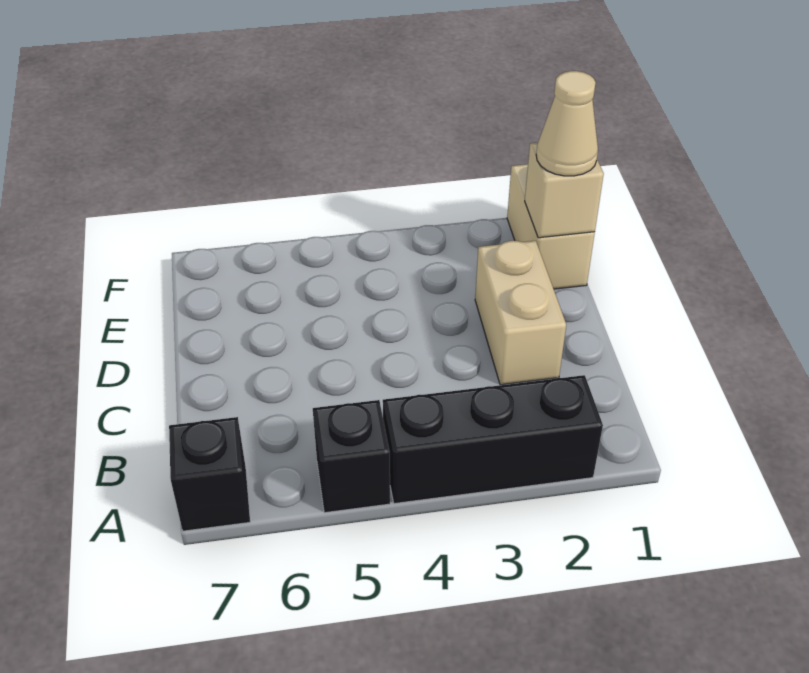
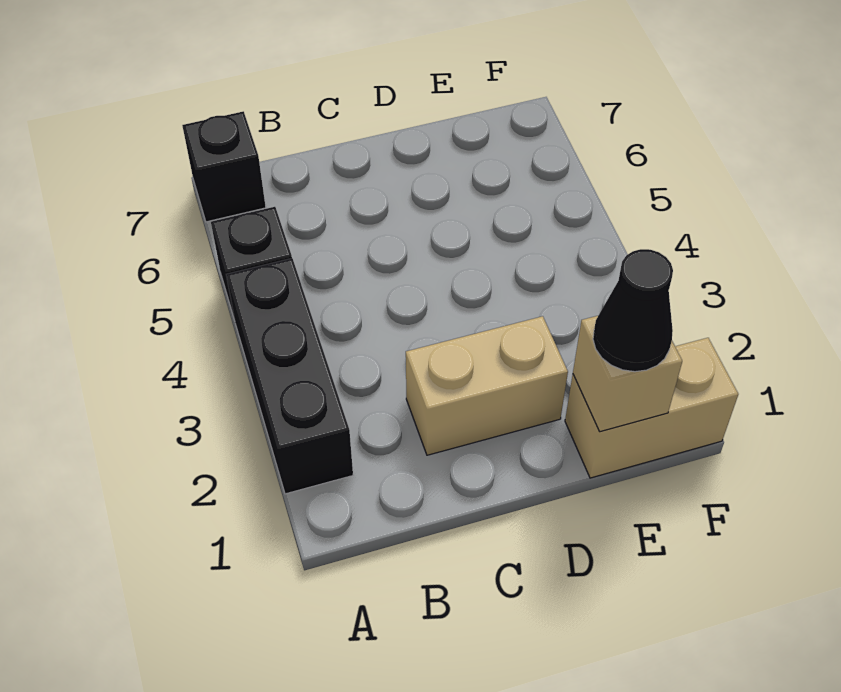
tan 1x1 cone [536,71,598,176] -> black 1x1 cone [593,249,673,372]

